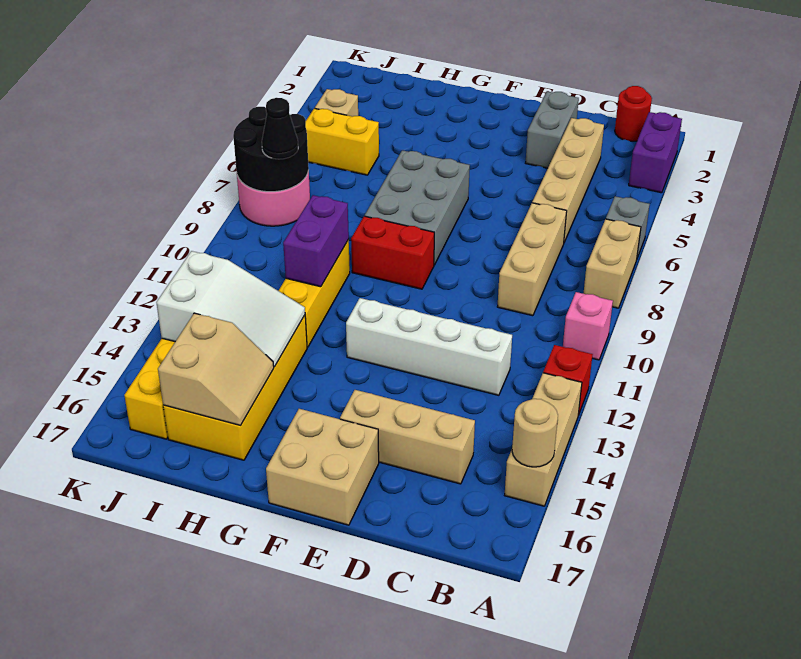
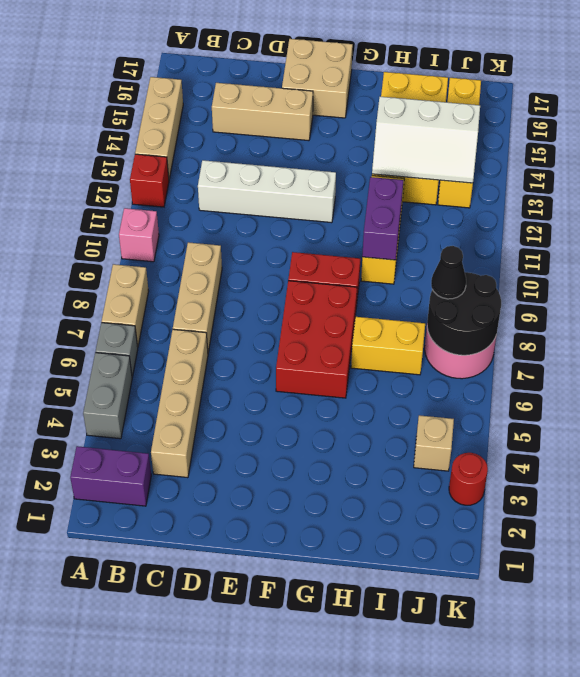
purple 1x2 brick [629,112,682,193] -> purple 1x2 brick turned to [70,446,151,506]
tan 1x1 round brick [512,399,558,467] -> none
red 1x1 round brick [615,86,652,141] -> red 1x1 round brick moved to [449,453,488,505]
grey 1x2 brick [526,91,579,168] -> grey 1x2 brick moved to [83,353,132,439]
grey 2x3 brick [365,150,470,265] -> red 2x3 brick [276,281,357,398]
white 2x3 slope [156,251,305,367] -> white 2x3 slope turned to [372,97,480,183]
tan 2x2 slope [158,313,274,426] -> none
yellow 1x2 brick [306,108,379,175] -> yellow 1x2 brick moved to [351,317,425,375]

